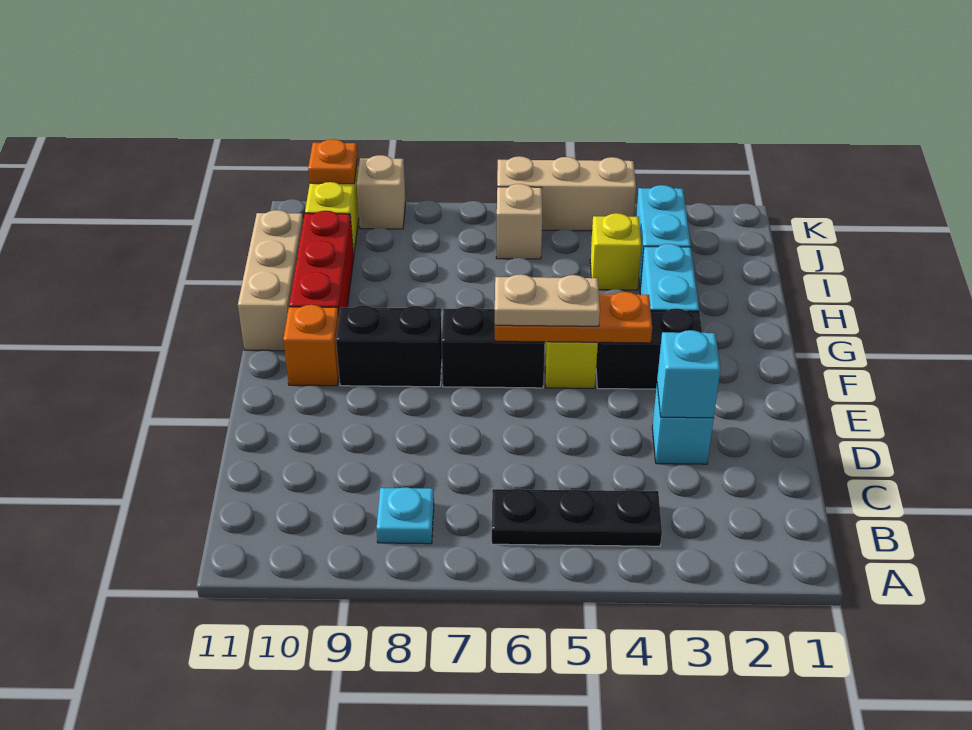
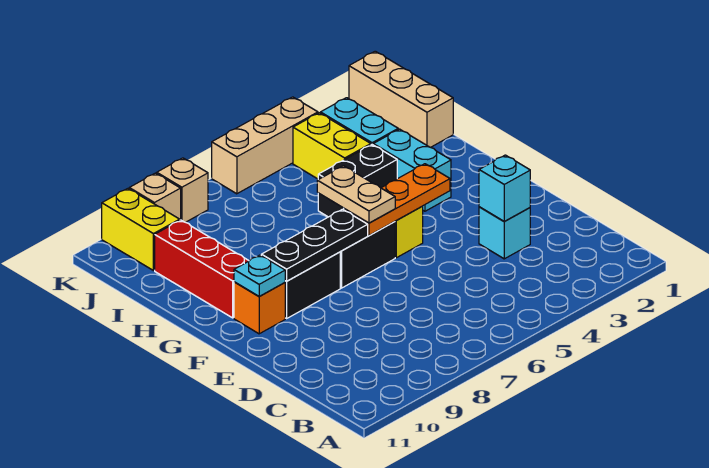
black 1x3 plate [492,489,662,546] -> black 1x3 plate moved to [261,209,368,281]
cyan 1x1 plate [377,487,434,544] -> cyan 1x1 plate moved to [234,255,285,296]
black 1x2 brick [596,308,702,389] -> black 1x2 brick moved to [318,145,397,217]
tan 1x2 plate [495,274,600,326] -> tan 1x2 plate turned to [317,166,395,223]
tan 1x3 brick [238,210,303,351] -> tan 1x3 brick moved to [349,51,453,147]
yellow 1x1 brick [590,213,641,290] -> yellow 1x2 brick [293,113,371,179]
tan 1x1 brick [496,184,542,259] -> tan 1x1 brick moved to [157,158,208,222]
orange 1x1 plate [308,139,358,184] -> none

